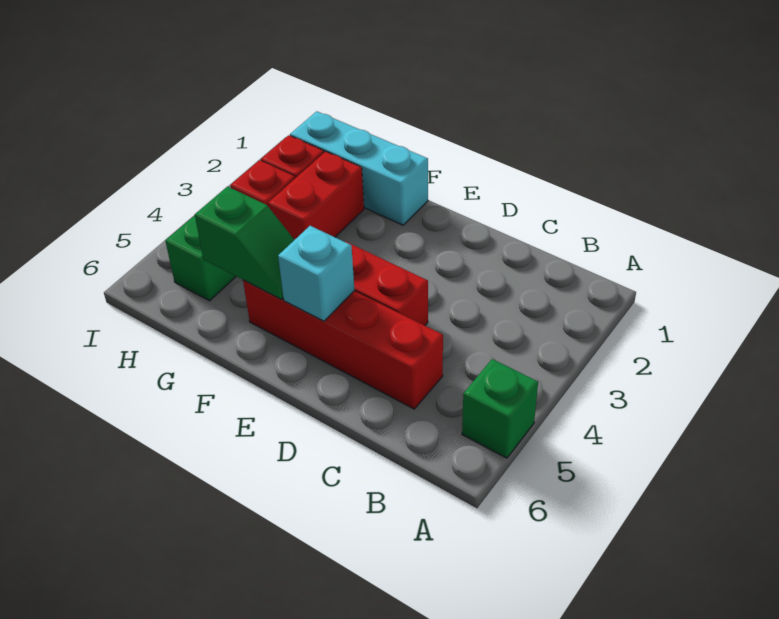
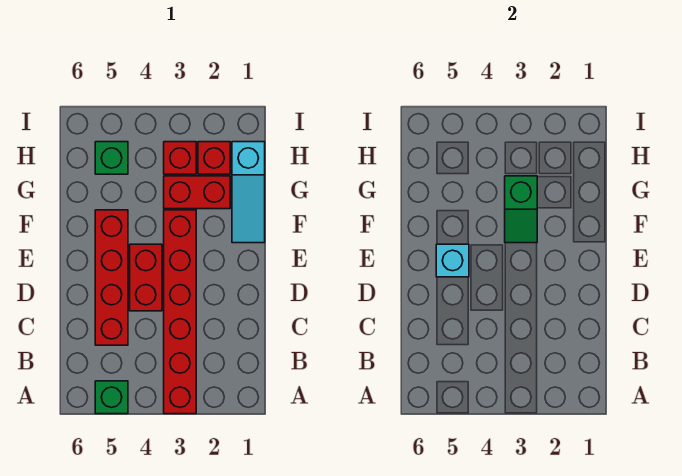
none -> red 1x6 brick [164,210,196,414]
cyan 1x3 brick [290,111,428,225] -> cyan 1x3 slope [232,142,265,243]
green 1x2 slope [195,186,294,300] -> green 1x2 slope moved to [505,176,537,243]

